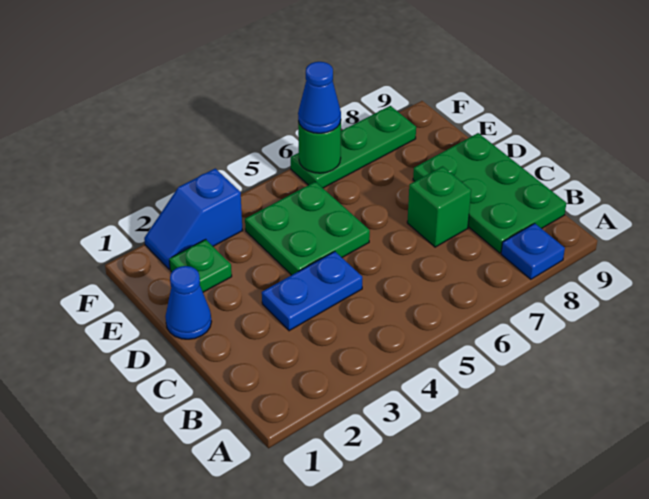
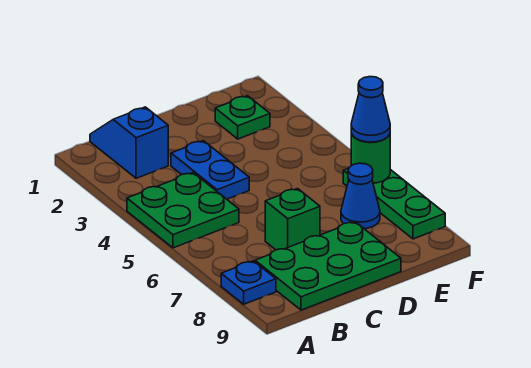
blue 1x1 cone [165,266,211,339] -> blue 1x1 cone moved to [341,163,380,229]
green 2x2 plate [245,182,370,275] -> green 2x2 plate moved to [127,173,239,248]
blue 1x2 slope [144,168,243,270] -> blue 1x2 slope moved to [90,107,168,178]

